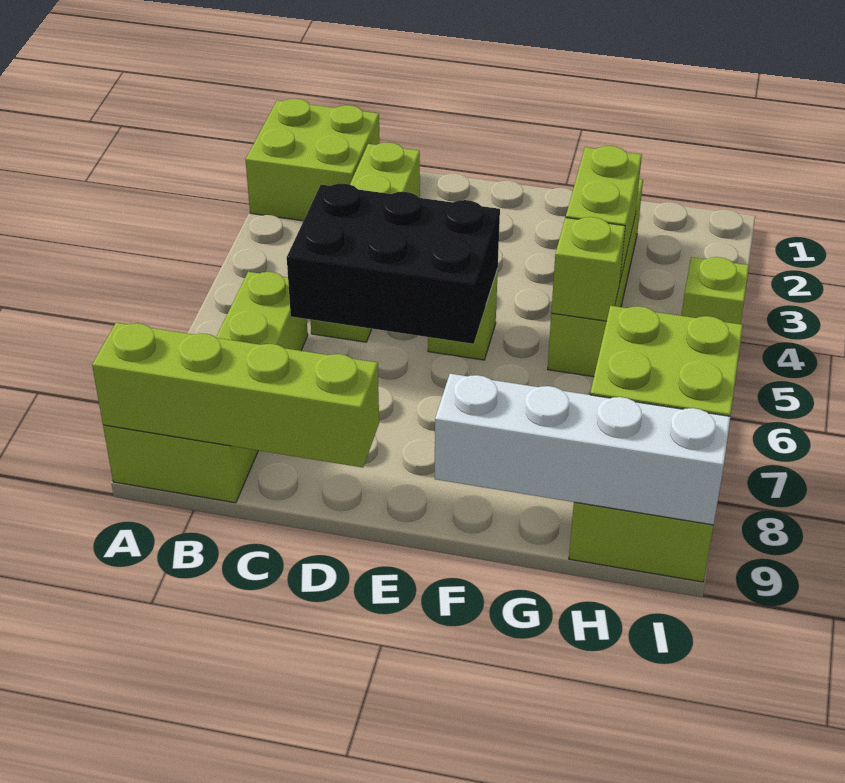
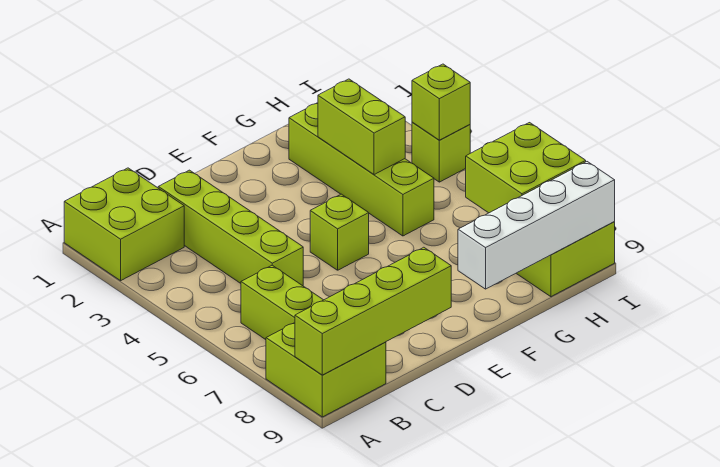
black 2x3 brick [287,183,500,344] -> none
lime 1x1 brick [551,217,625,321] -> lime 1x1 brick moved to [412,64,470,140]

